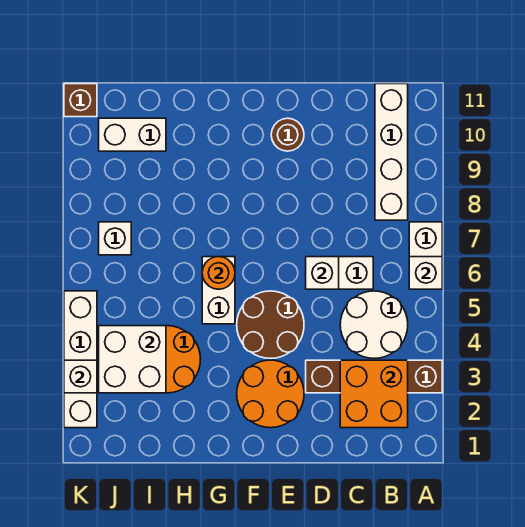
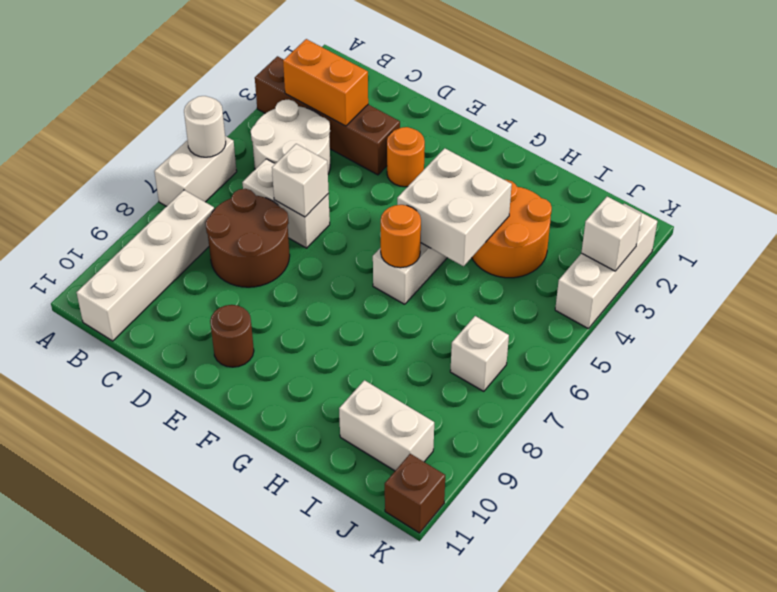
white 1x1 brick [409,257,442,289] -> white 1x1 round brick [184,96,226,157]
orange 2x2 brick [340,360,408,428] -> orange 1x2 brick [283,39,368,126]
orange 2x2 round brick [237,360,304,428] -> orange 1x1 round brick [387,127,425,187]
brown 2x2 round brick [237,291,304,358] -> brown 2x2 round brick moved to [205,189,290,287]
white 2x2 brick [99,326,166,393] -> white 2x2 brick moved to [397,148,512,266]
white 1x4 brick [64,291,97,428] -> white 1x3 brick [555,204,657,329]

